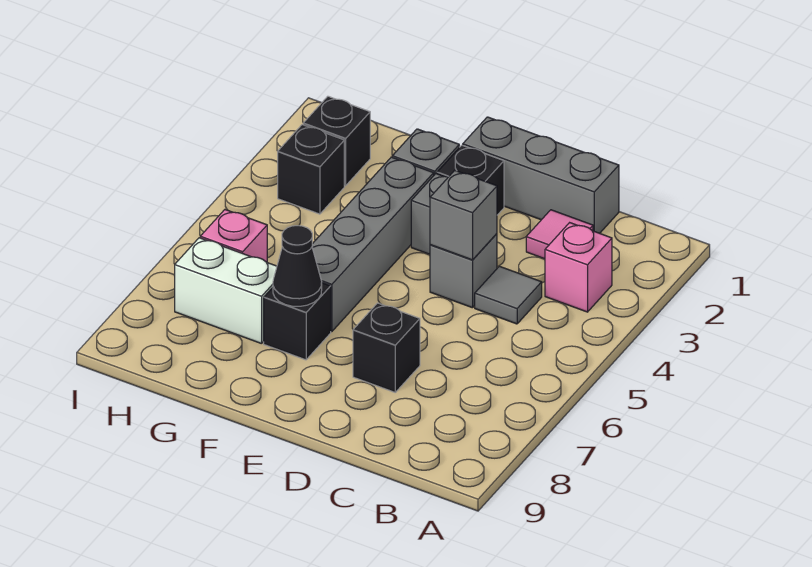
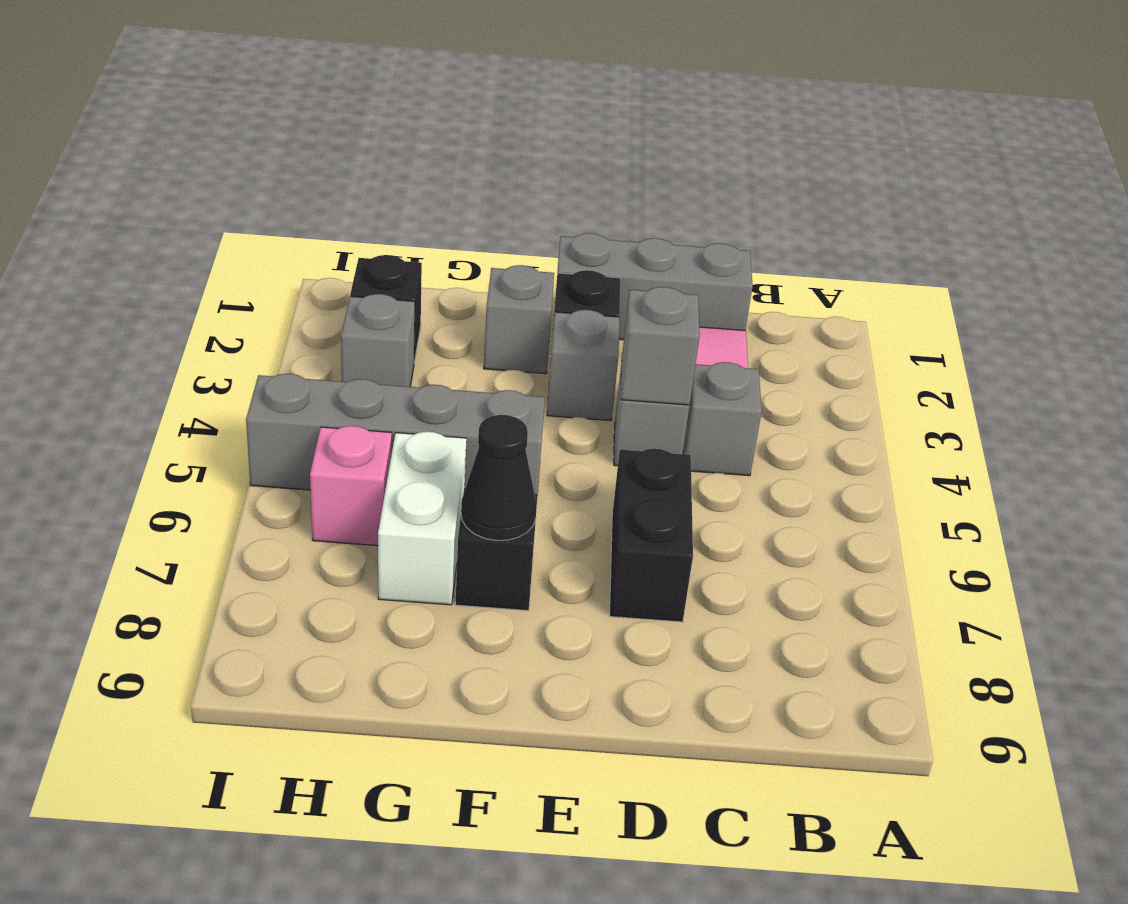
pink 1x1 brick [545,223,612,312] -> none
grey 1x1 tile [475,266,542,324] -> grey 1x1 brick [683,362,762,476]
black 1x1 brick [353,303,420,392] -> black 1x2 brick [610,449,693,622]
grey 1x4 brick [312,157,434,332] -> grey 1x4 brick turned to [246,374,545,493]
white 1x2 brick [175,238,277,344] -> white 1x2 brick turned to [378,432,467,605]
black 1x1 brick [278,125,344,214] -> grey 1x1 brick [341,294,415,387]

